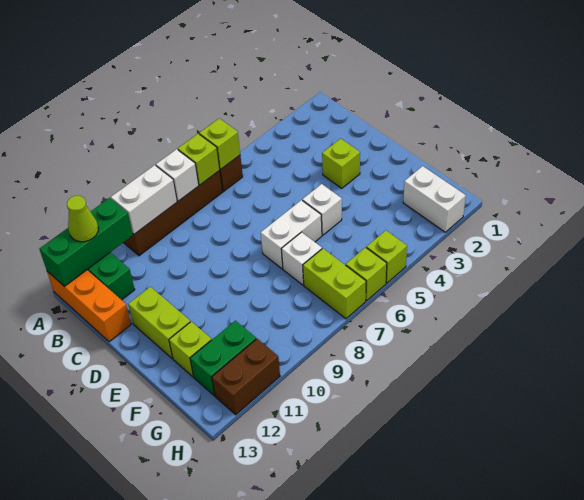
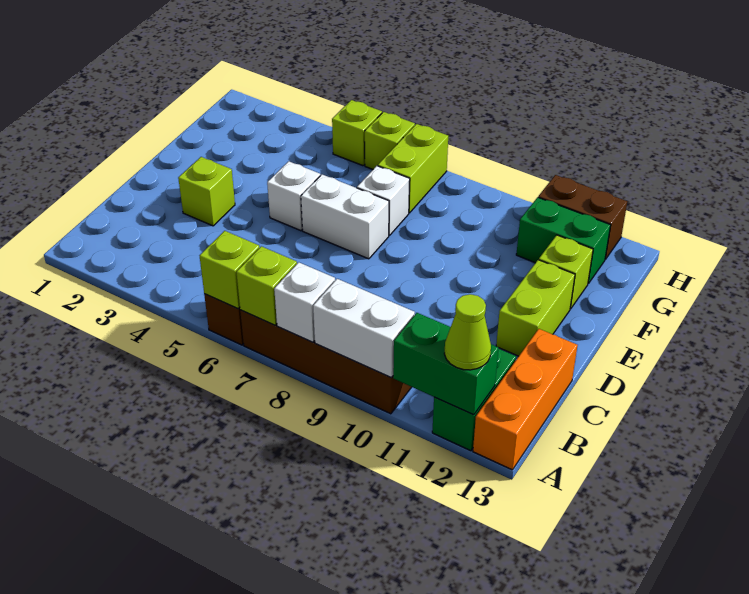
green 1x3 brick [40,198,133,287] -> green 1x2 brick [393,313,499,415]
white 1x2 brick [403,166,466,232] -> none

